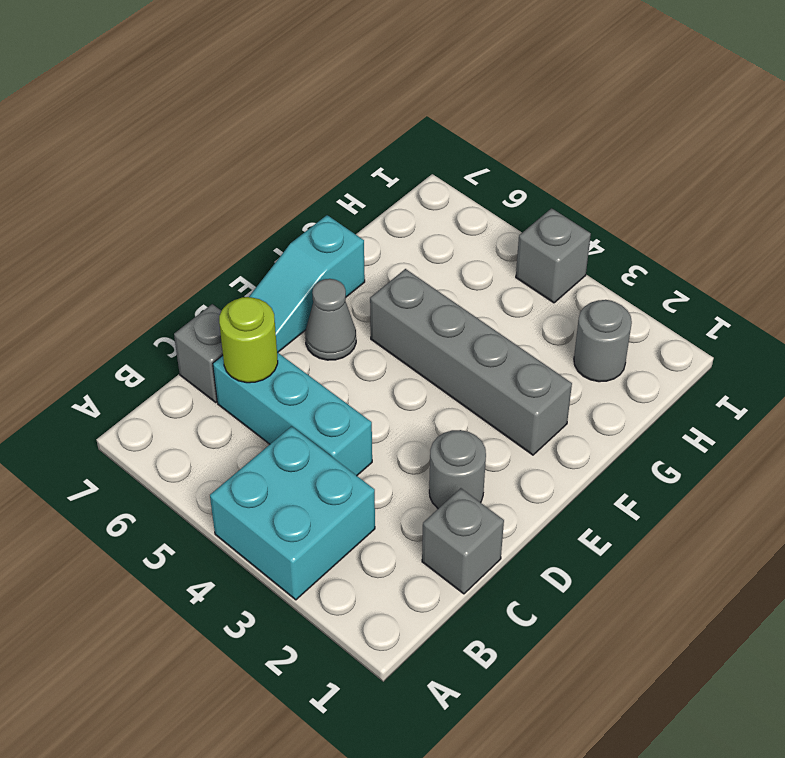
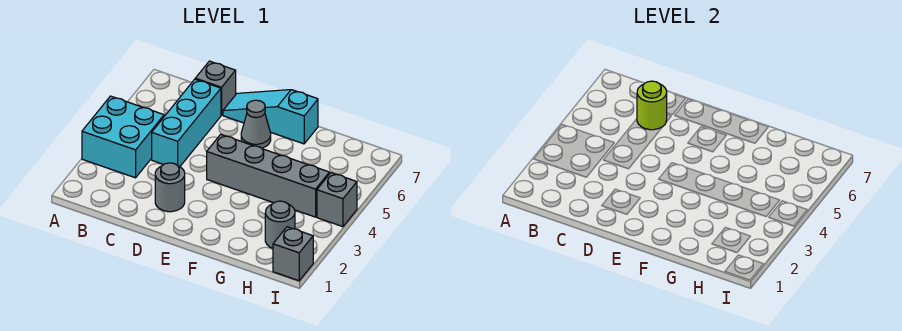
grey 1x1 brick [422,488,504,594] -> grey 1x1 brick moved to [273,227,313,281]
grey 1x4 brick [370,269,572,455] -> grey 1x4 brick turned to [207,134,329,217]

